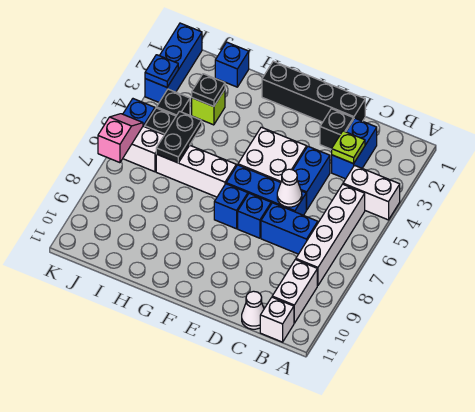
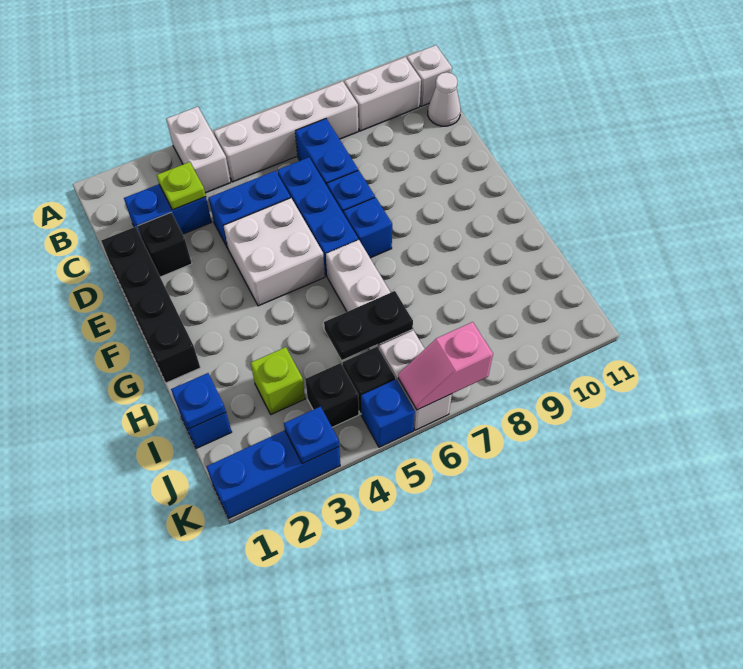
white 1x1 cone [277,169,302,207] -> none
none -> blue 1x1 plate [171,373,226,429]
black 1x1 plate [192,74,225,107] -> none

